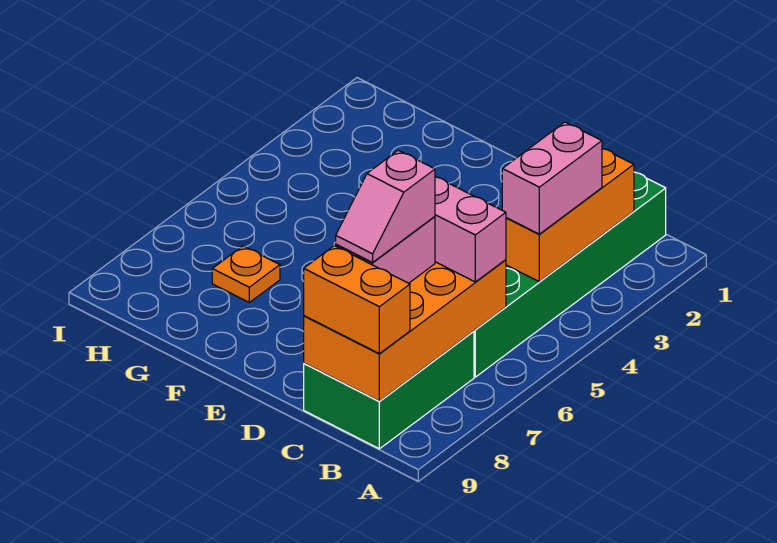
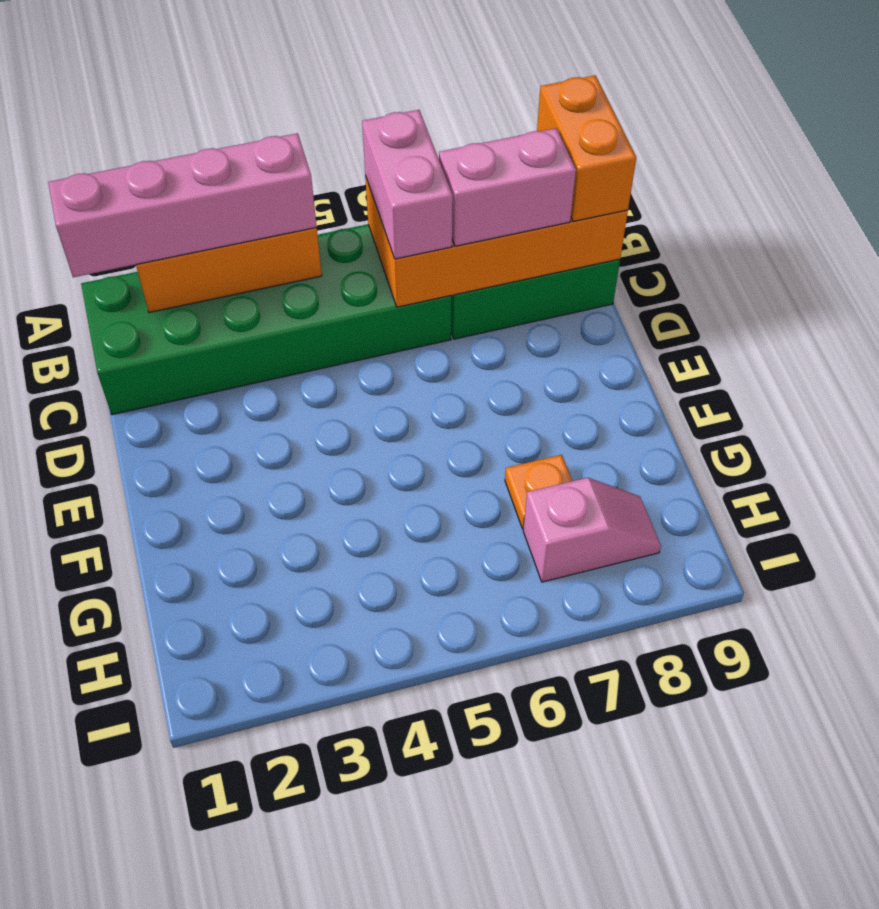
pink 1x2 brick [502,122,602,234] -> pink 1x4 brick [48,133,317,277]
pink 1x2 slope [336,150,435,262] -> pink 1x2 slope moved to [523,478,661,582]

